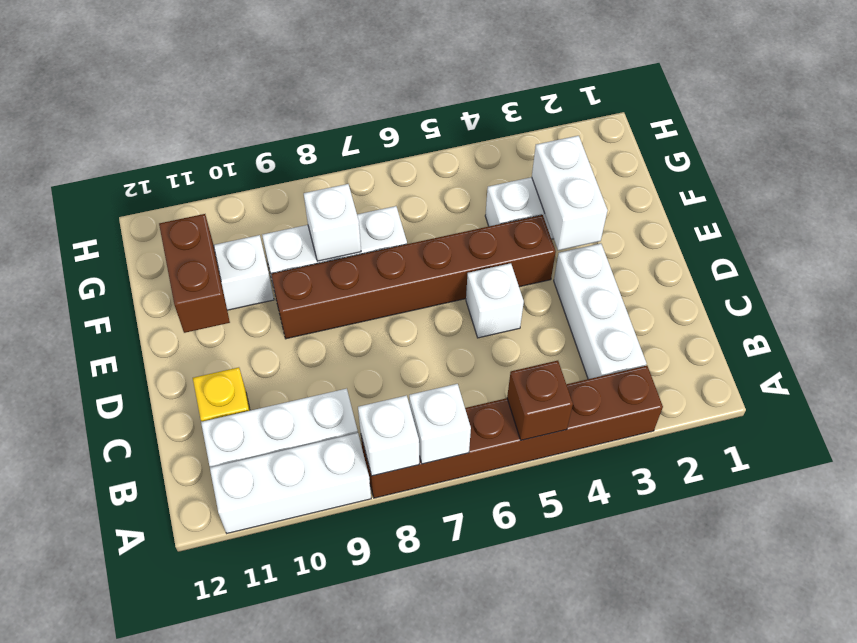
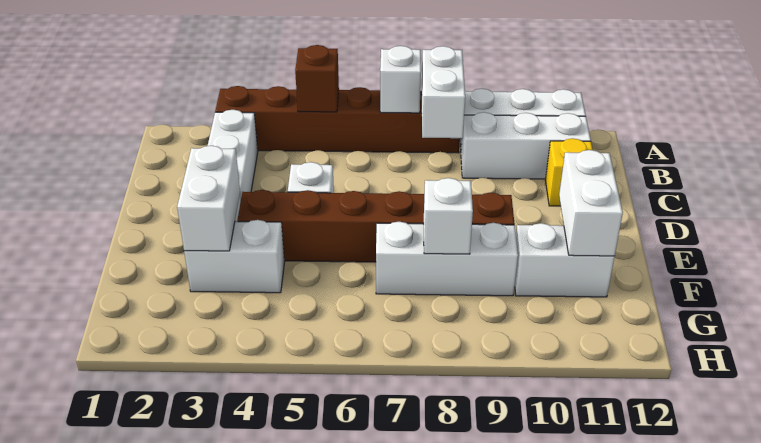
white 1x1 brick [358,395,419,476] -> white 1x2 brick [421,46,465,138]
brown 1x2 brick [159,214,230,333] -> white 1x2 brick [559,150,623,256]

